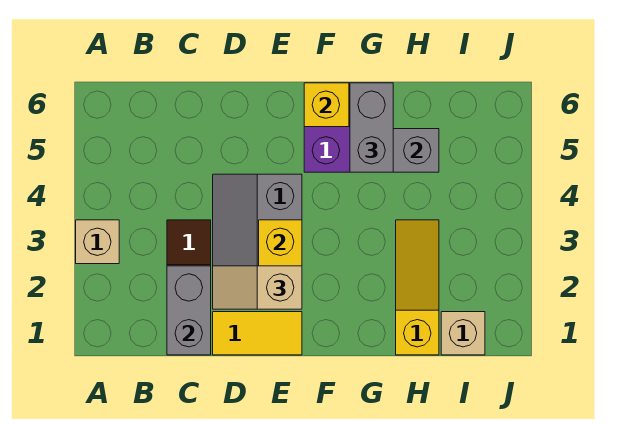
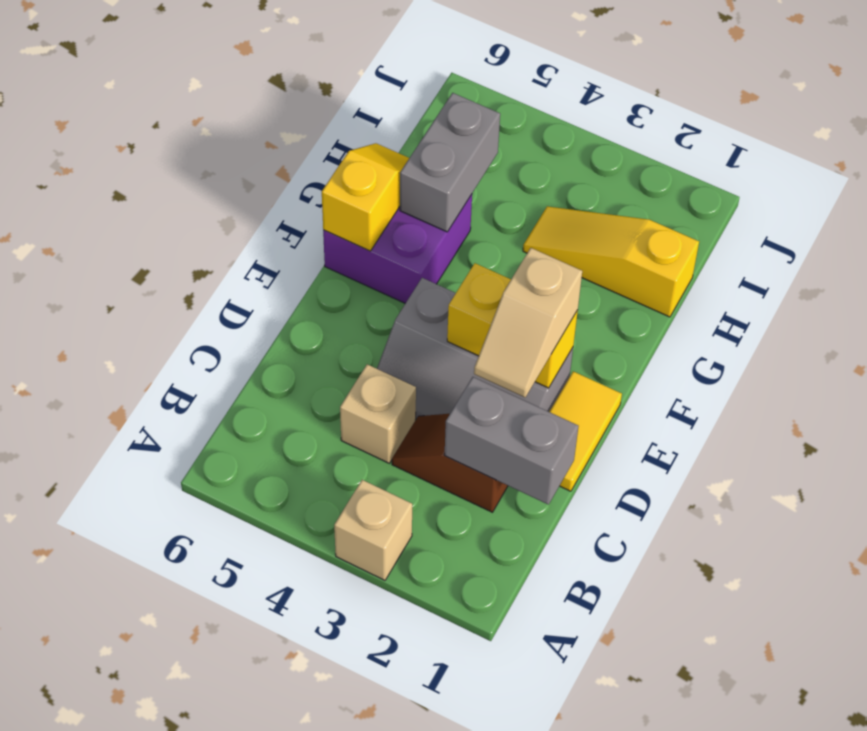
grey 1x2 brick [350,83,393,172] -> none
tan 1x1 brick [441,312,485,355] -> tan 1x1 brick moved to [340,364,416,463]

